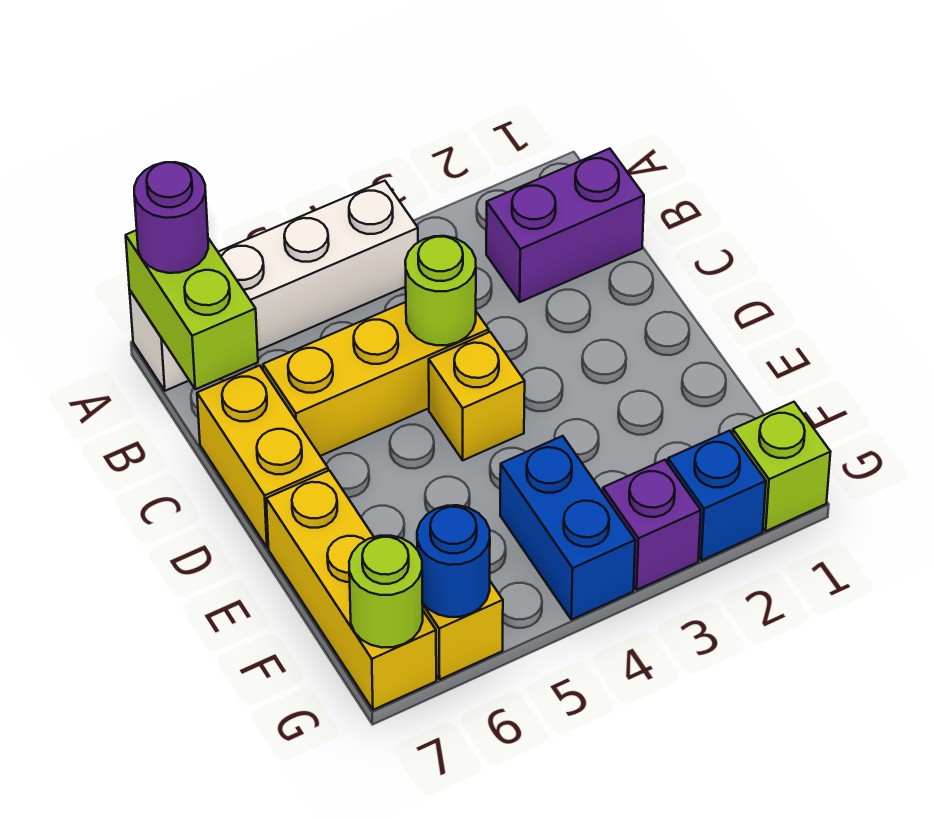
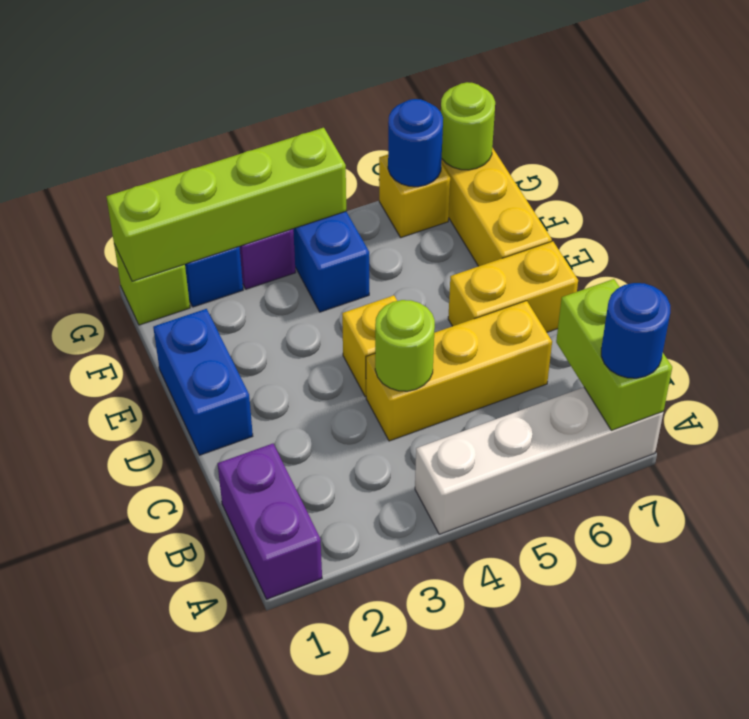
purple 1x1 round brick [134,162,208,273] -> blue 1x1 round brick [601,283,670,378]
purple 1x2 brick [486,149,644,302] -> purple 1x2 brick turned to [218,444,322,599]
yellow 1x2 brick [197,365,328,547] -> yellow 1x2 brick turned to [448,241,578,332]
none -> blue 1x2 brick [153,309,253,455]
none -> lime 1x4 brick [106,128,346,281]

